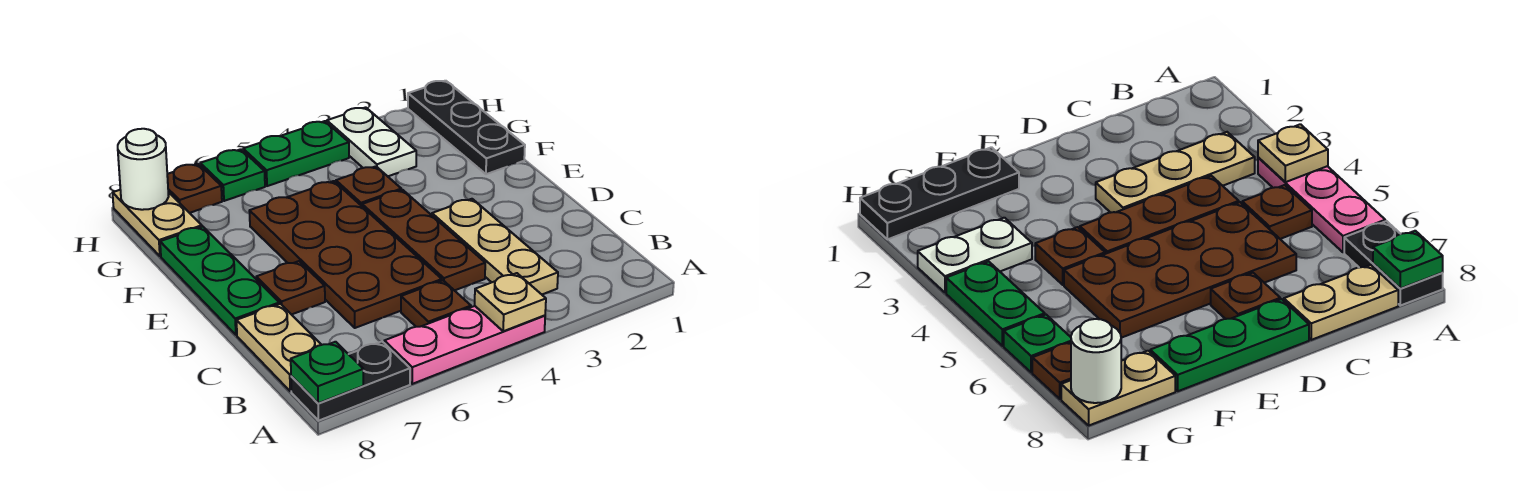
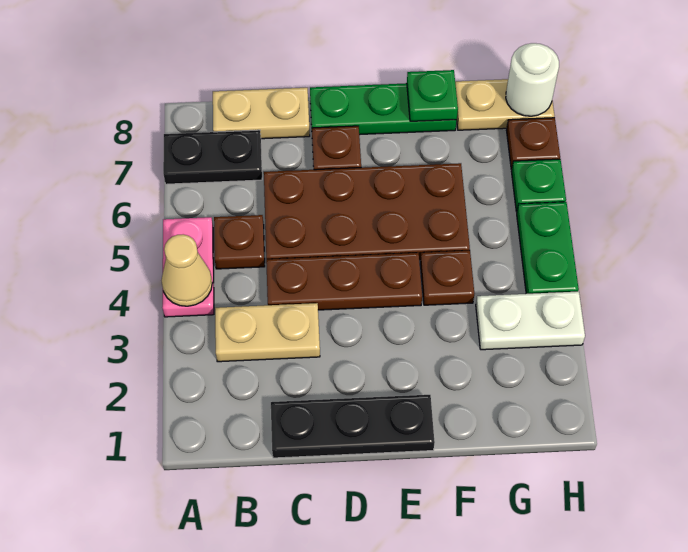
pink 1x3 plate [384,306,545,384] -> pink 1x2 plate [162,217,214,317]
tan 1x1 plate [475,273,546,331] -> tan 1x1 cone [162,234,212,306]
black 1x2 plate [291,342,410,421] -> black 1x2 plate turned to [163,130,262,184]
green 1x1 plate [291,342,363,403] -> green 1x1 plate moved to [407,70,458,121]
tan 1x3 plate [432,199,558,294] -> tan 1x2 plate [215,303,320,362]
black 1x3 plate [408,81,525,174] -> black 1x3 plate moved to [271,395,435,458]

